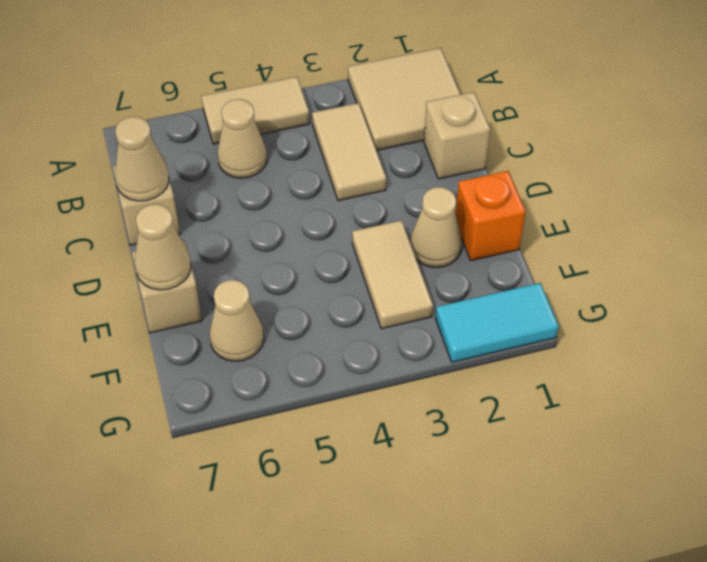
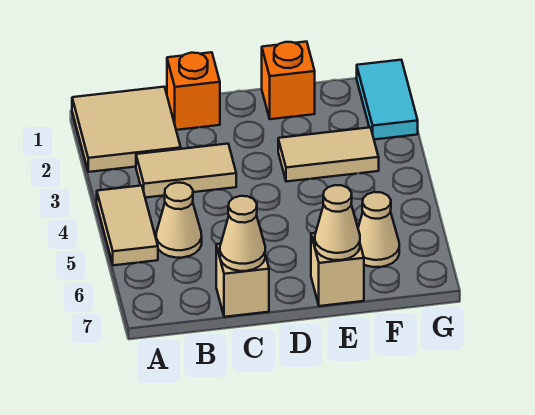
tan 1x1 brick [424,92,490,179] -> orange 1x1 brick [167,52,220,130]
tan 1x1 cone [410,187,462,268] -> none

